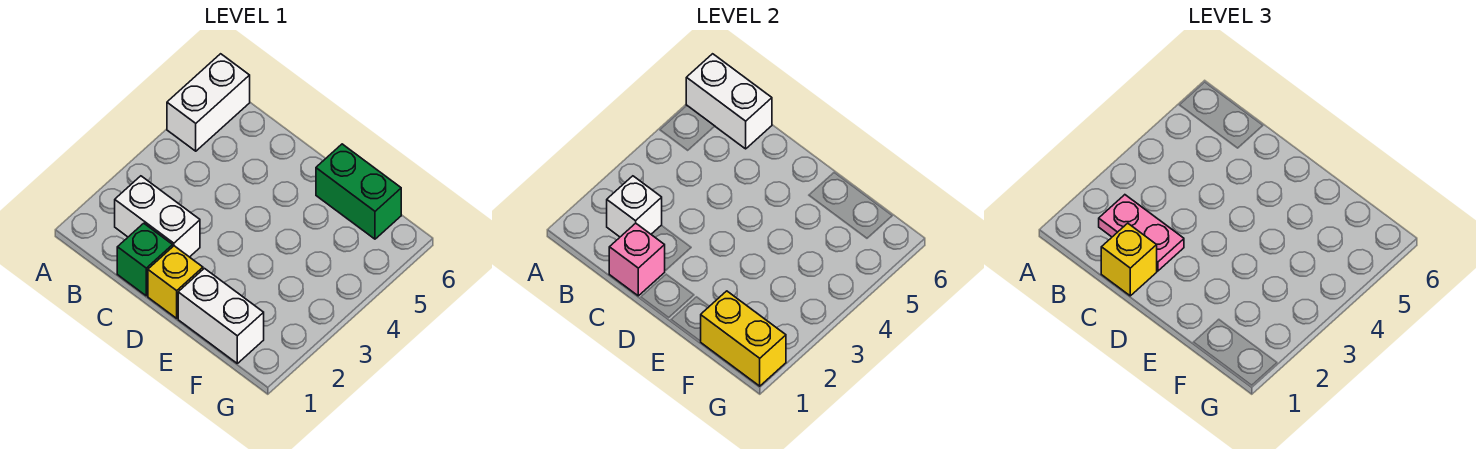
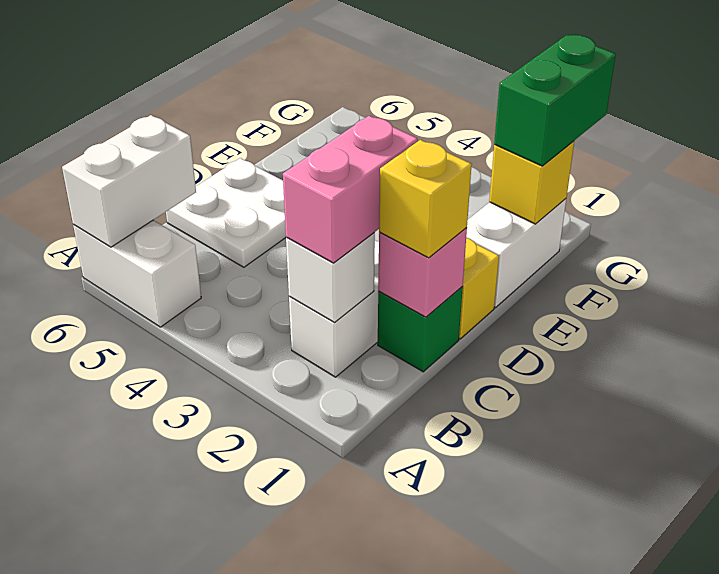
pink 1x2 plate [1099,195,1184,271] -> pink 1x2 brick [283,116,418,263]
none -> white 2x2 plate [166,158,286,267]
green 1x2 brick [316,144,401,239] -> green 1x2 brick moved to [494,35,616,166]
yellow 1x2 brick [700,291,786,386] -> yellow 1x1 brick [489,141,574,224]

